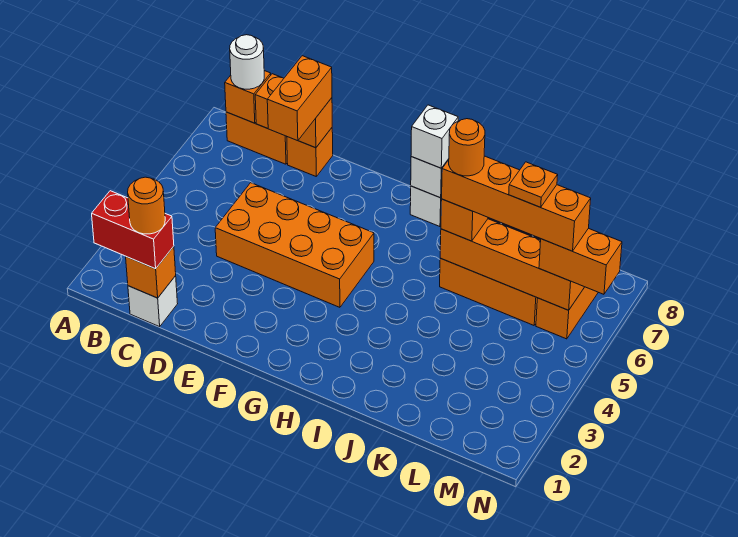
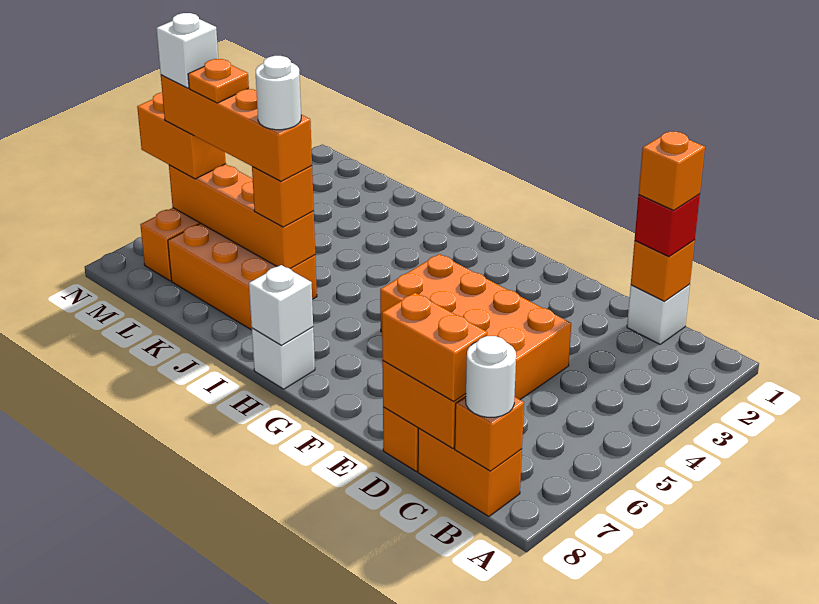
red 1x2 brick [92,191,174,269] -> red 1x1 brick [635,194,700,257]
orange 1x1 round brick [128,177,165,234] -> orange 1x1 brick [639,131,705,210]
orange 1x2 brick [267,56,332,141] -> orange 1x2 brick turned to [382,293,487,401]
white 1x1 brick [411,105,458,168] -> white 1x1 brick moved to [156,13,218,88]
orange 1x1 round brick [449,119,485,176] -> white 1x1 round brick [256,56,301,130]

